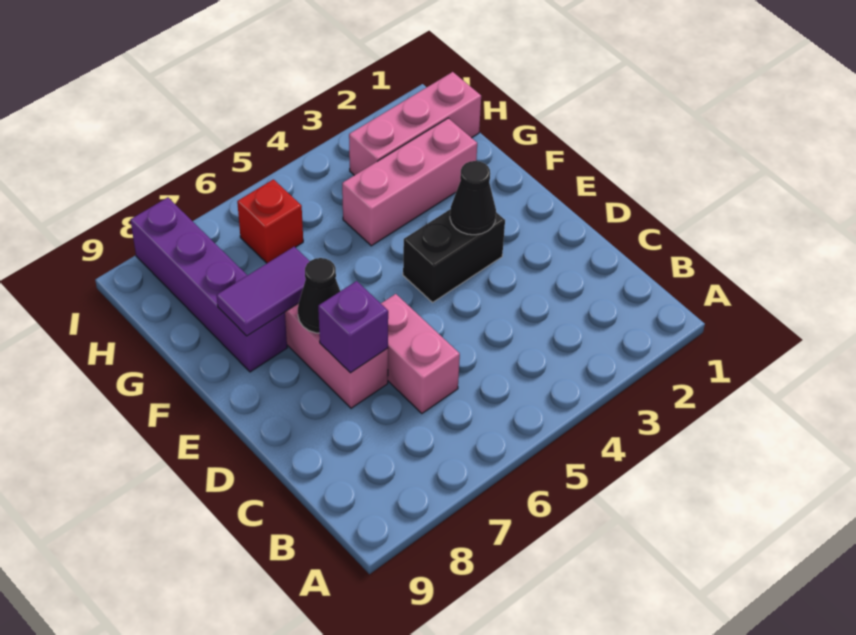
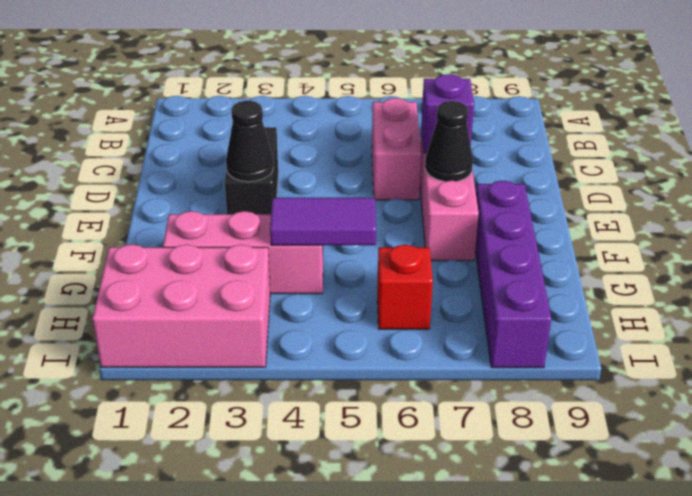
black 1x2 brick [403,210,505,302] -> black 1x2 brick turned to [225,127,278,214]
purple 1x2 tile [216,247,310,336] -> purple 1x2 tile moved to [270,198,376,245]
pink 1x3 brick [349,72,481,175] -> pink 2x3 brick [92,244,270,367]

